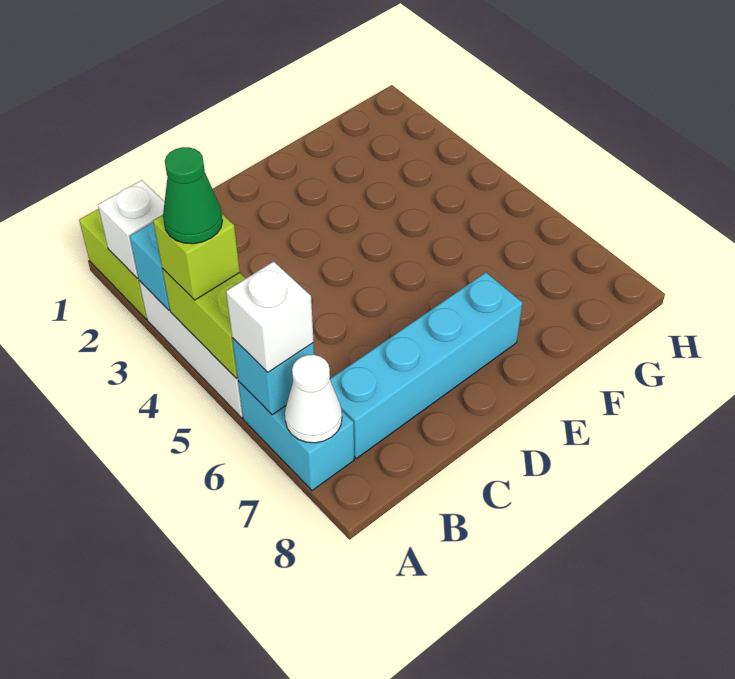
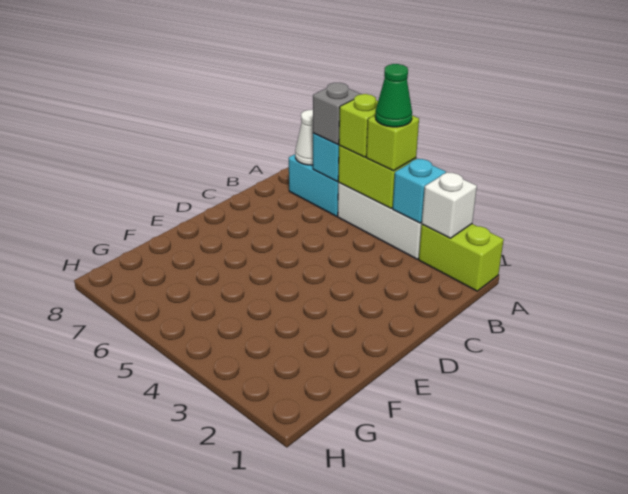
none -> lime 1x1 brick [339,94,378,157]
white 1x1 brick [226,261,314,372] -> grey 1x1 brick [313,83,360,144]
cyan 1x4 brick [330,273,522,458] -> none

